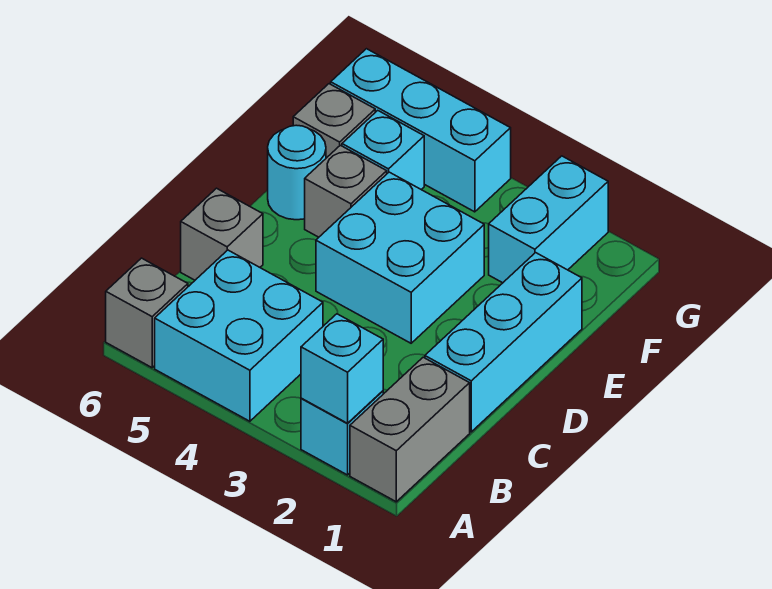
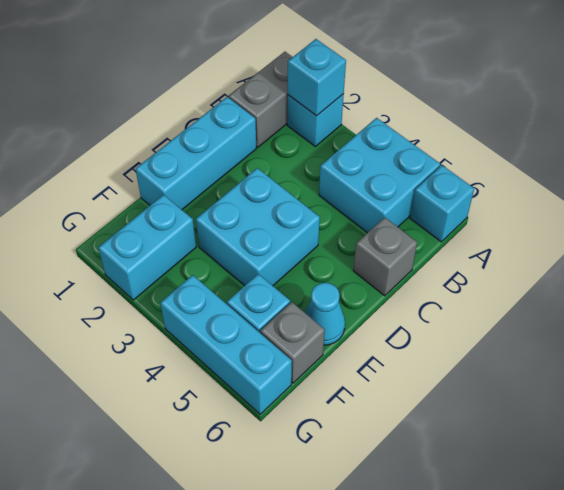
grey 1x1 brick [106,258,188,368] -> cyan 1x1 brick [410,165,474,242]
grey 1x1 brick [305,145,387,237] -> none
cyan 1x1 round brick [268,125,326,220] -> cyan 1x1 cone [305,283,345,345]

